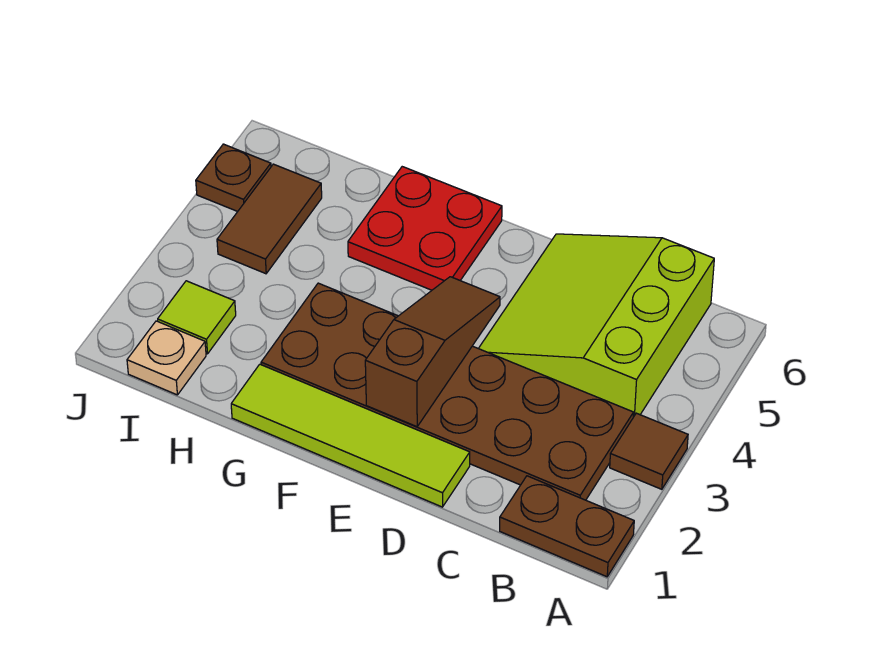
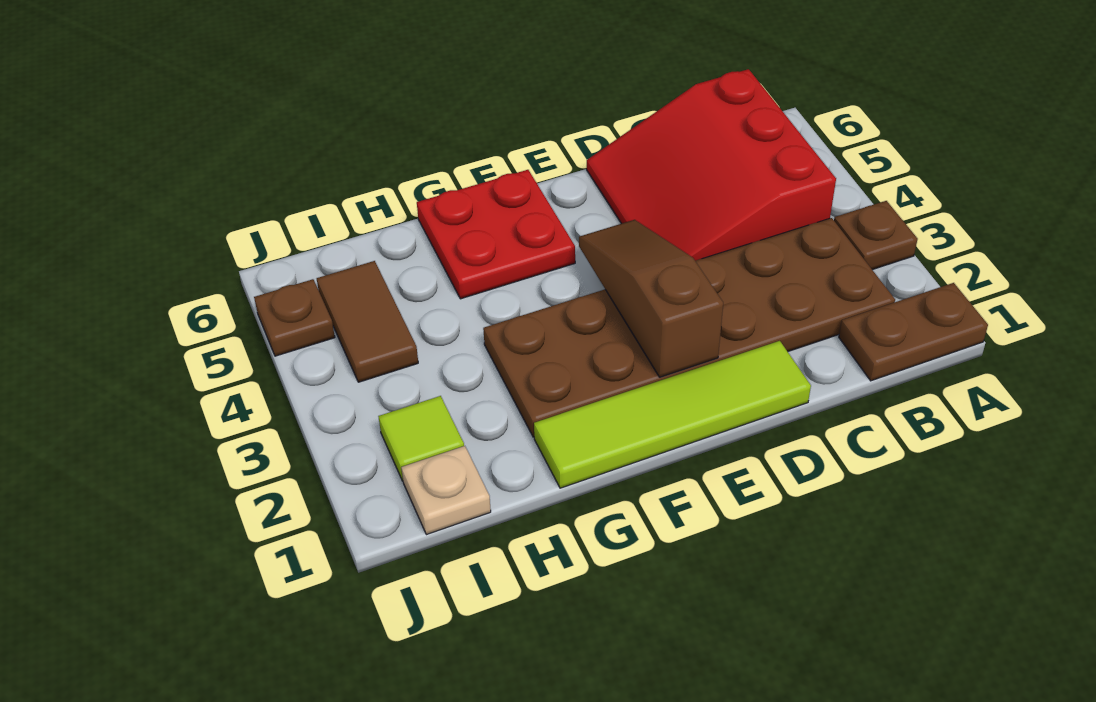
brown 1x1 tile [610,413,688,489] -> brown 1x1 plate [834,201,918,270]
lime 3x3 slope [478,234,714,417] -> red 3x3 slope [587,69,836,261]

